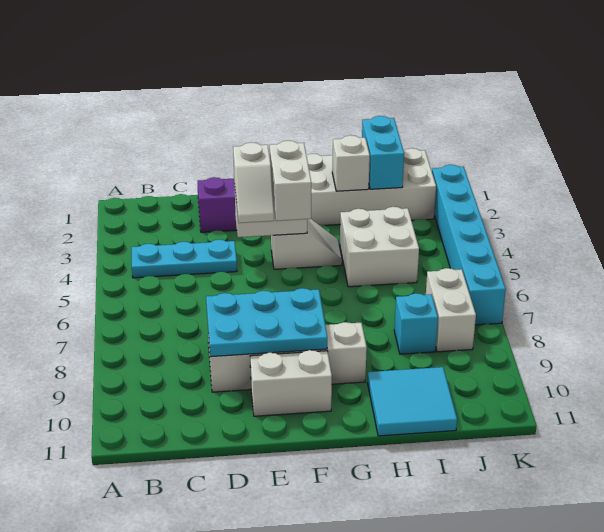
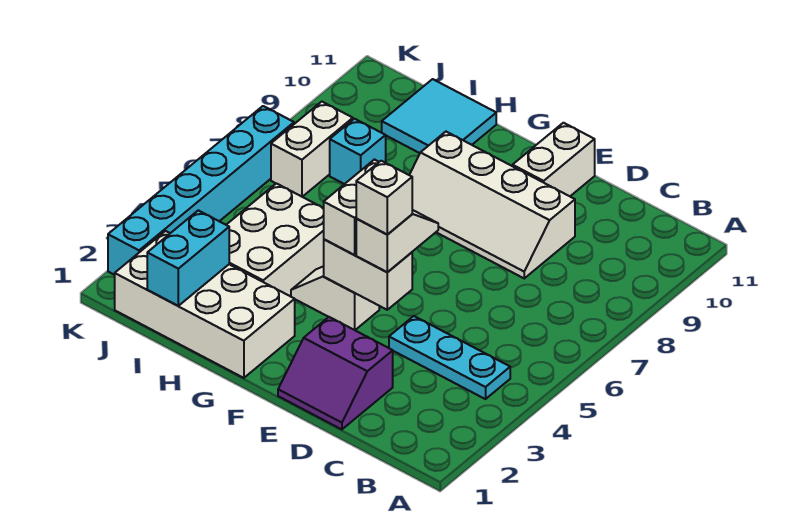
cyan 2x3 plate [206,288,327,357] -> none
white 1x2 brick [250,350,332,416] -> white 1x2 brick turned to [513,123,595,196]
white 1x1 brick [332,135,370,191] -> white 1x1 brick moved to [356,161,412,235]
white 2x2 brick [340,207,419,287] -> white 2x3 brick [227,183,324,296]

